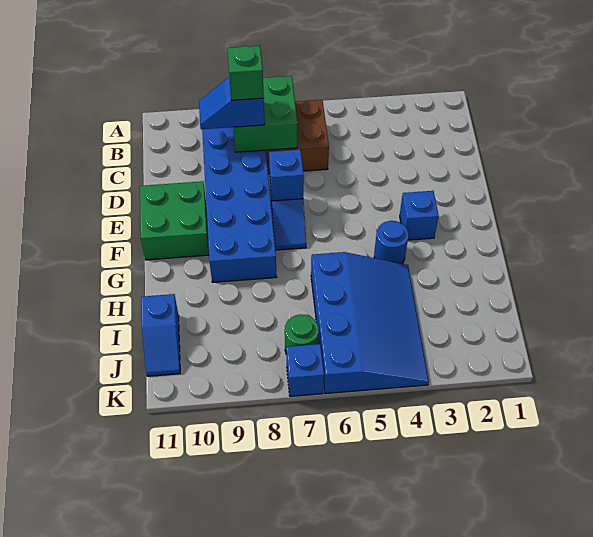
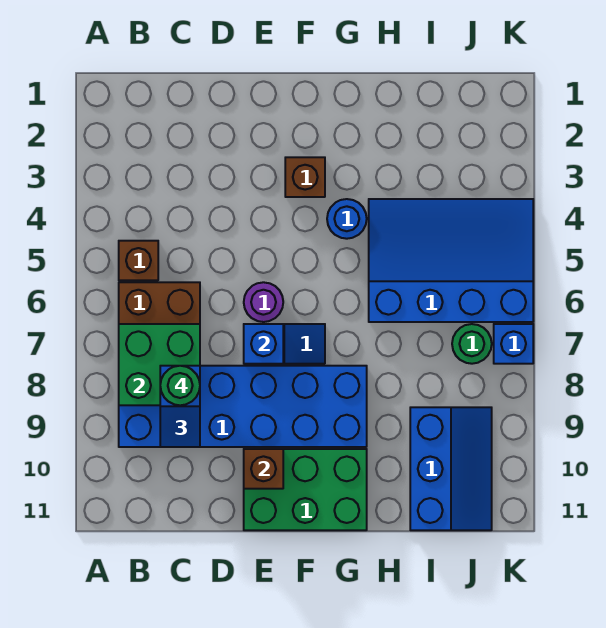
none -> brown 1x1 brick [119,241,158,280]
green 1x1 brick [227,46,264,100] -> green 1x1 round brick [160,366,200,405]
none -> purple 1x1 round brick [244,282,283,322]
green 2x2 brick [140,181,209,260] -> green 2x3 brick [244,449,367,530]
none -> brown 1x1 brick [244,449,283,489]
blue 1x1 brick [400,191,439,240] -> brown 1x1 brick [285,157,325,197]
blue 1x2 slope [141,294,180,376] -> blue 2x3 slope [410,407,492,530]

